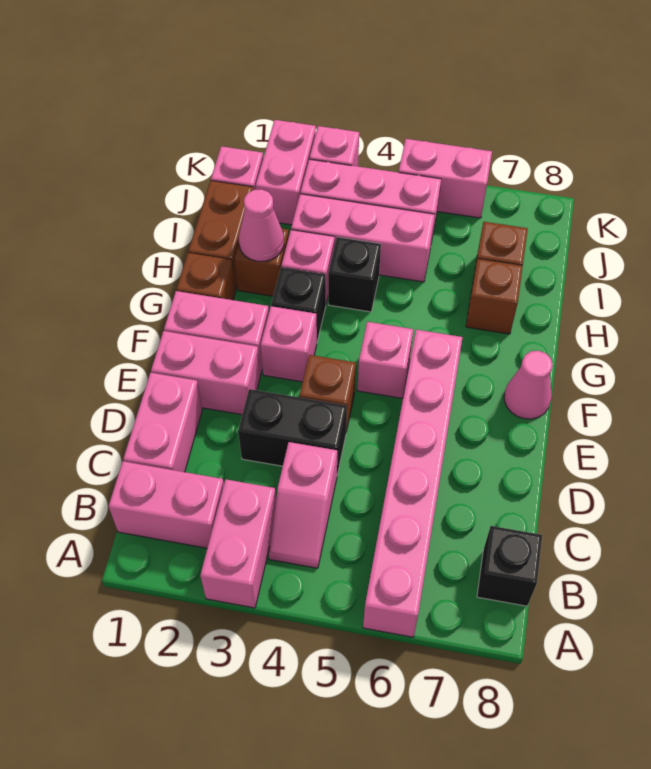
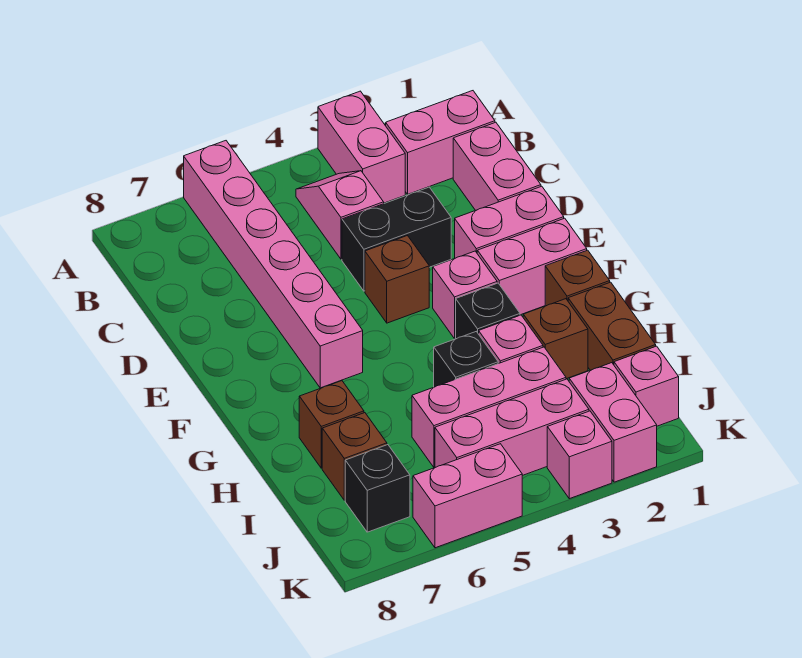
black 1x1 brick [477,526,542,606] -> black 1x1 brick moved to [345,445,410,532]
pink 1x1 brick [357,322,413,398] -> none
pink 1x1 cone [504,351,553,419] -> none
pink 1x1 cone [239,189,284,261] -> none

